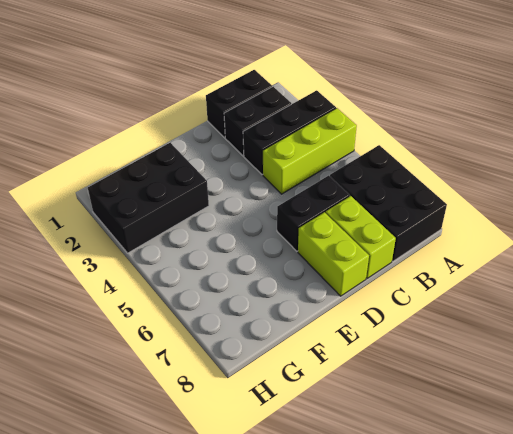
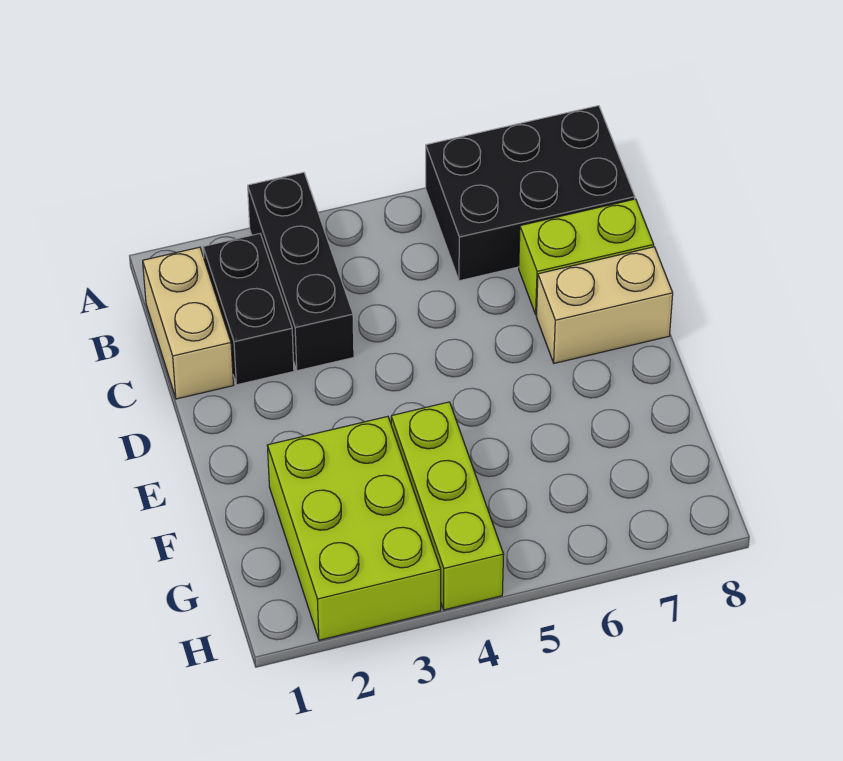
lime 1x3 brick [263,108,357,194] -> lime 1x3 brick moved to [391,402,504,610]
black 1x2 brick [206,70,272,138] -> tan 1x2 brick [143,247,233,399]
black 1x2 brick [277,176,350,251] -> none
lime 1x2 brick [298,212,369,296] -> tan 1x2 brick [536,247,673,363]
black 2x3 brick [88,143,209,253] -> lime 2x3 brick [267,417,441,640]

